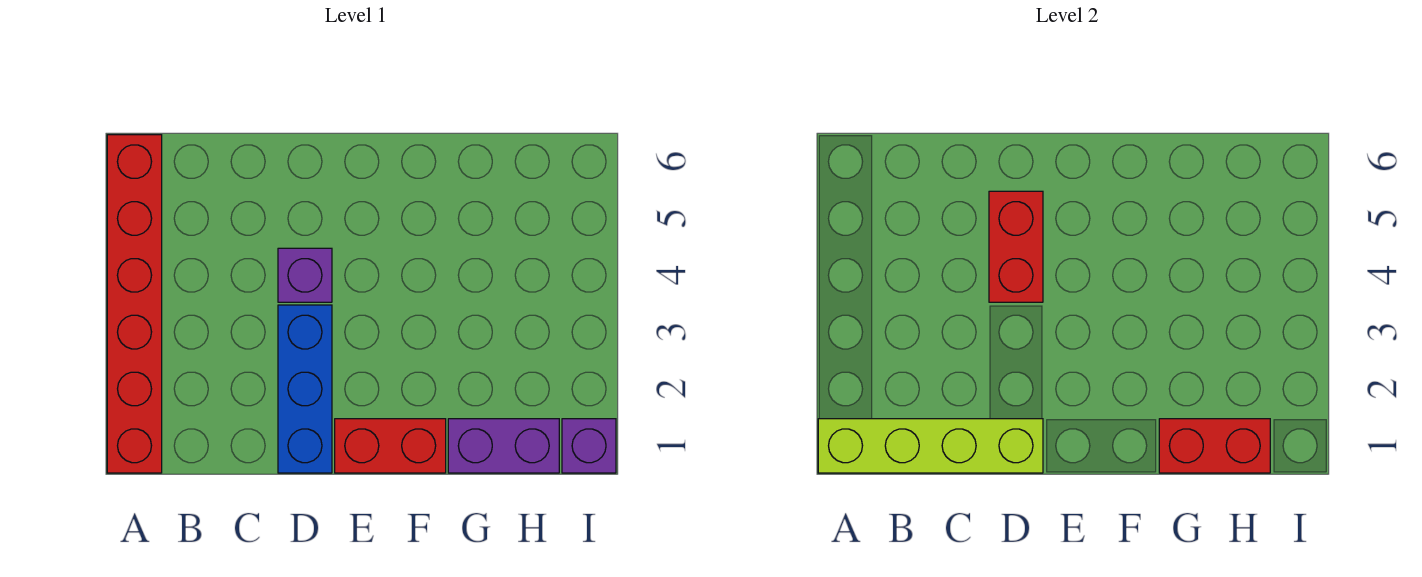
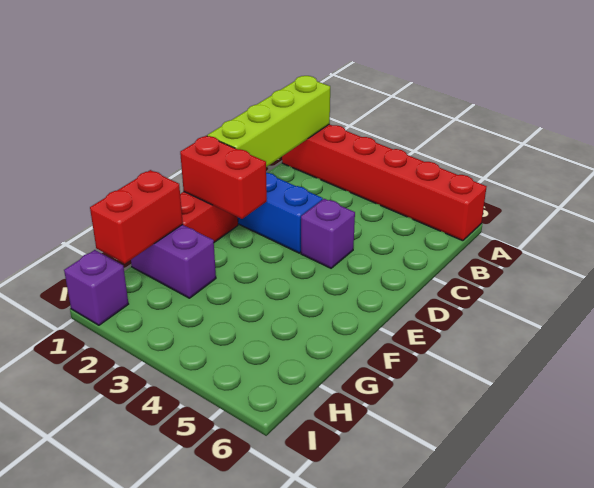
red 1x2 brick [989,191,1043,302] -> red 1x2 brick moved to [180,136,267,219]
purple 1x2 brick [448,419,559,473] -> purple 1x2 brick turned to [131,225,216,298]

